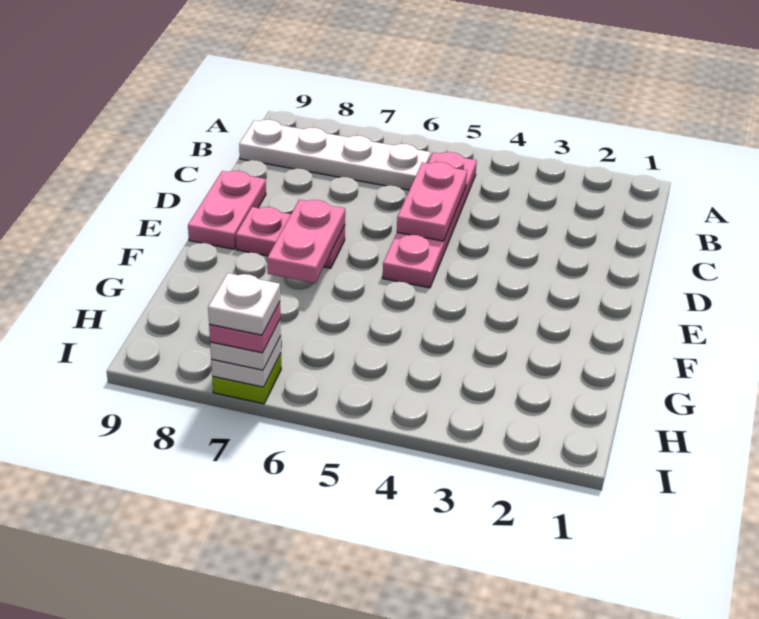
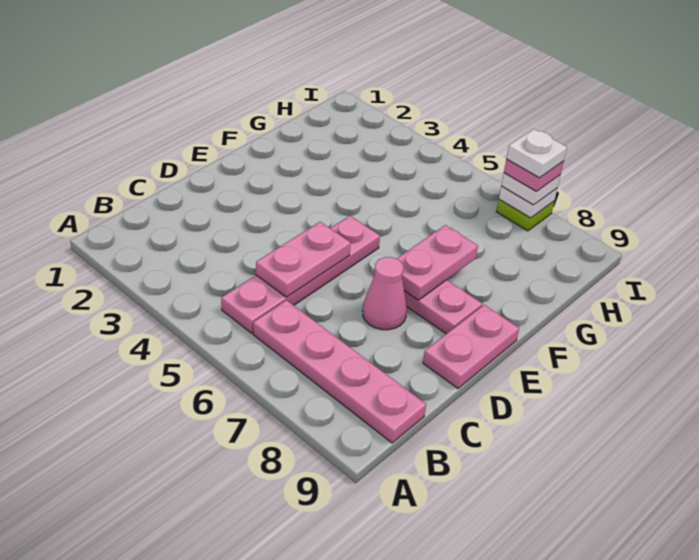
white 1x4 plate [239,120,431,190] -> pink 1x4 plate [253,300,426,443]
none -> pink 1x1 cone [363,257,407,330]

